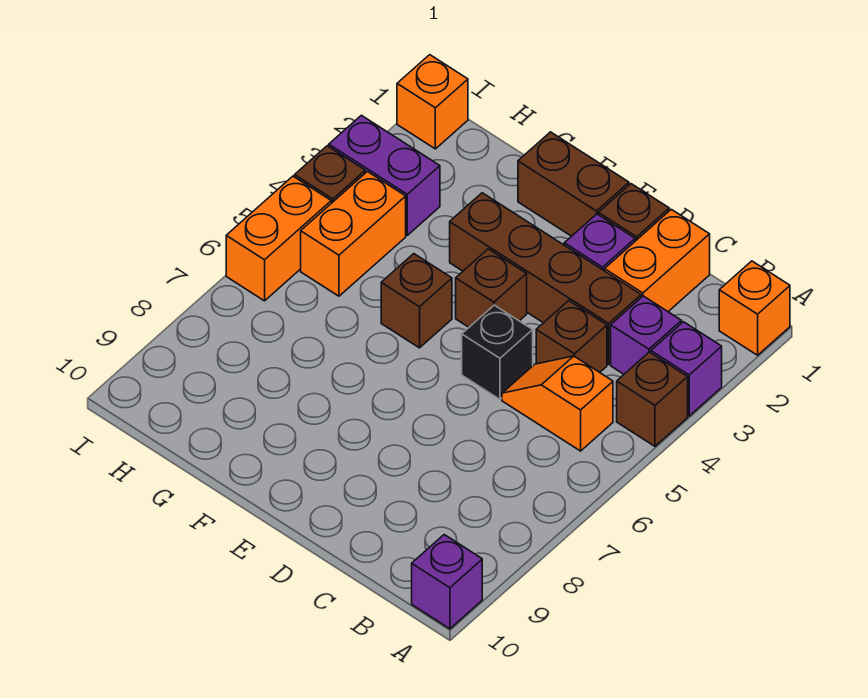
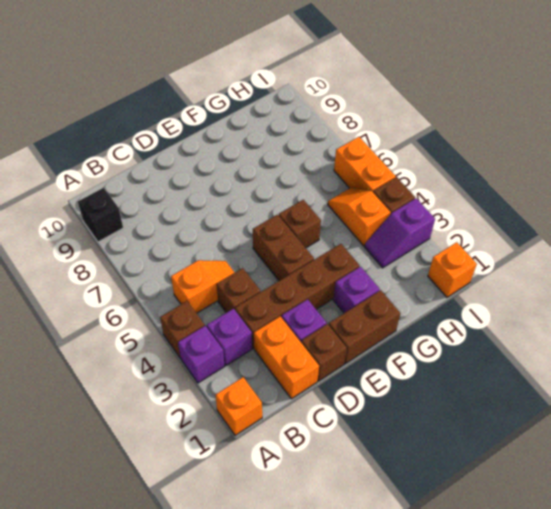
purple 1x1 brick [412,535,482,629] -> purple 1x1 brick moved to [333,267,380,313]
black 1x1 brick [462,305,533,399] -> black 1x1 brick moved to [78,188,123,242]
brown 1x1 brick [456,249,527,327] -> brown 1x2 brick [253,215,314,281]
purple 1x2 brick [329,115,440,235] -> purple 1x2 slope [365,198,435,268]
orange 1x2 brick [301,172,406,296] -> orange 1x2 slope [328,188,391,246]

